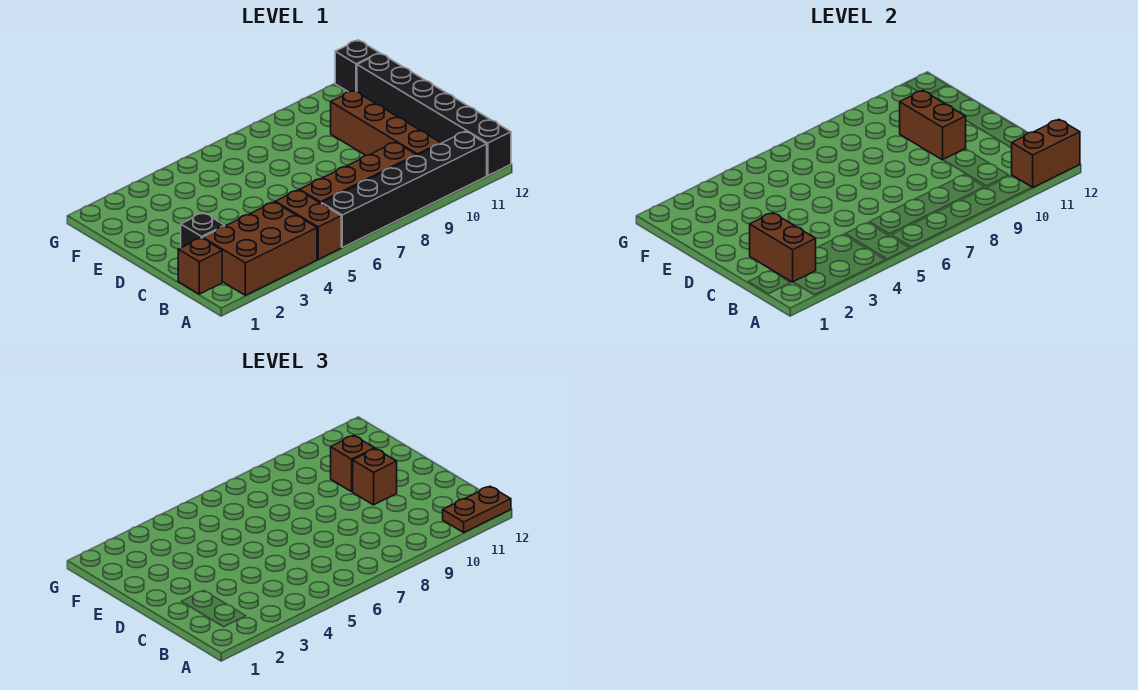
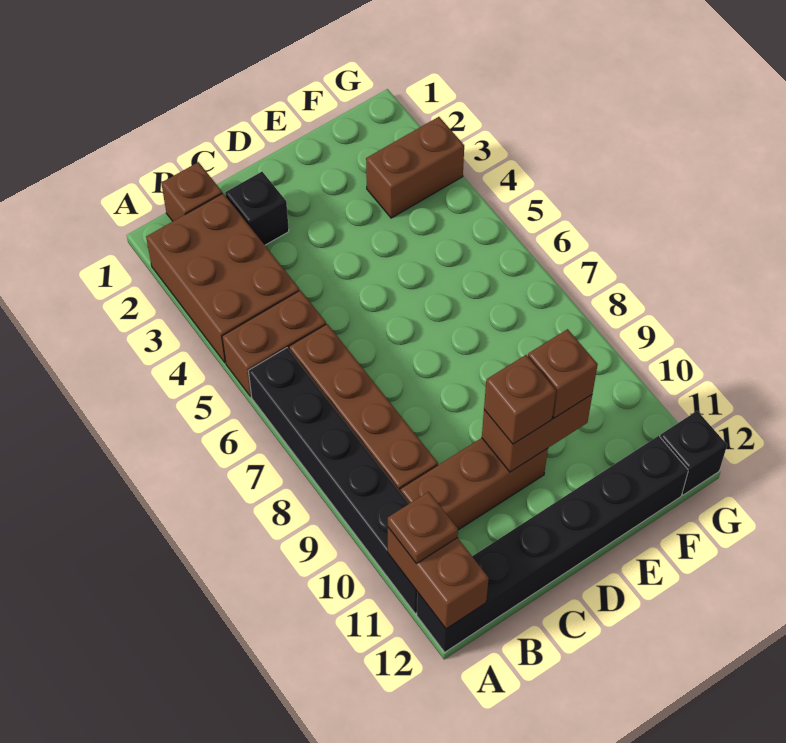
brown 1x2 plate [443,486,511,532] -> brown 1x1 plate [388,492,458,564]
brown 1x2 brick [750,213,816,282] -> brown 1x2 brick moved to [366,117,464,218]
brown 1x4 brick [331,90,441,155] -> brown 1x3 brick [400,438,548,530]

